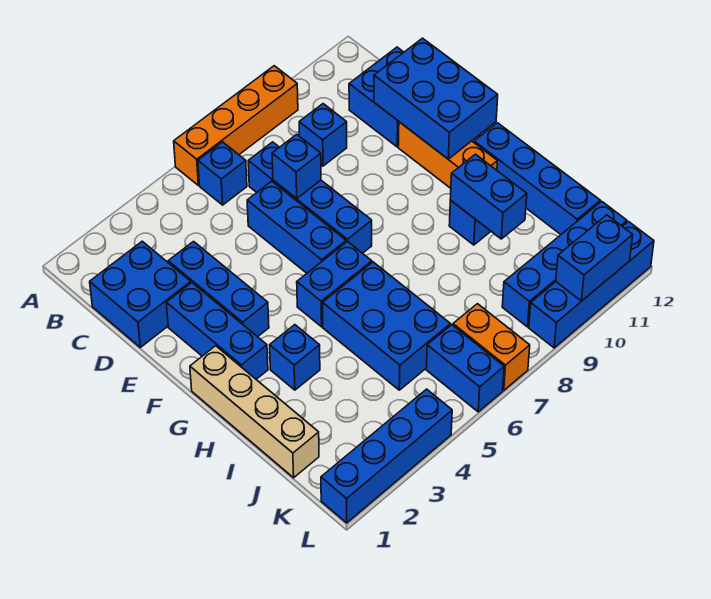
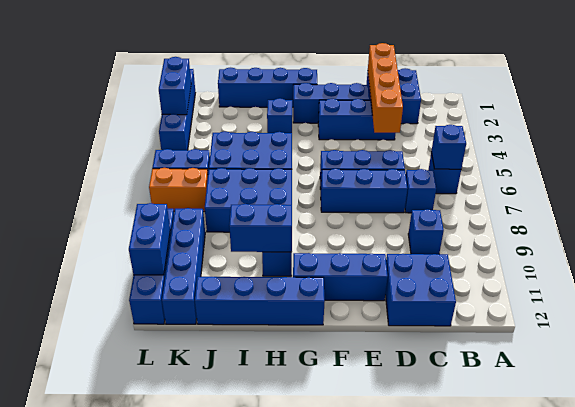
orange 1x4 brick [174,66,298,185] -> orange 1x4 brick moved to [368,43,403,133]
blue 1x1 brick [272,134,321,199] -> blue 1x1 brick moved to [431,125,466,169]
blue 2x3 brick [374,38,498,159] -> blue 2x3 brick moved to [205,168,292,232]
orange 1x3 brick [398,122,497,188] -> blue 1x3 brick [293,253,388,301]
tan 1x4 brick [190,346,319,478] -> blue 1x4 brick [218,68,317,107]
blue 1x2 brick [297,241,372,327] -> blue 1x2 brick moved to [159,57,191,115]

